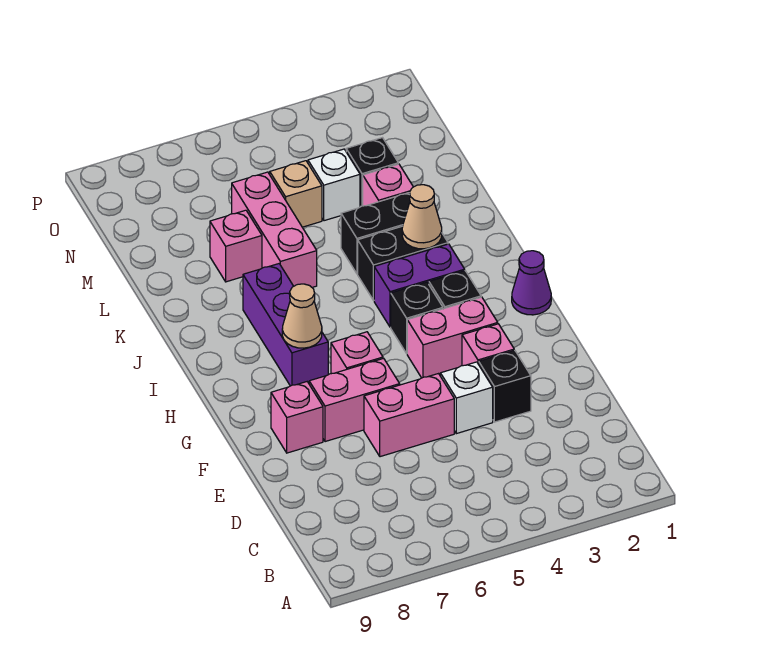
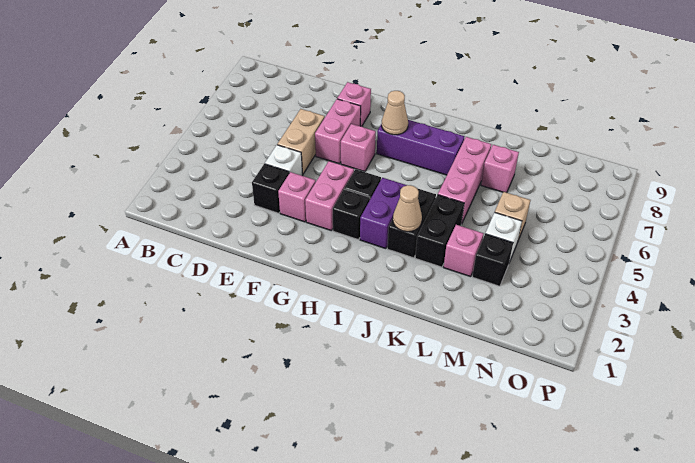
pink 1x2 brick [364,374,454,457] -> tan 1x2 brick [277,109,325,174]
purple 1x1 cone [512,251,551,315] -> none
pink 1x3 brick [232,172,317,287] -> pink 1x3 brick turned to [438,137,491,224]

